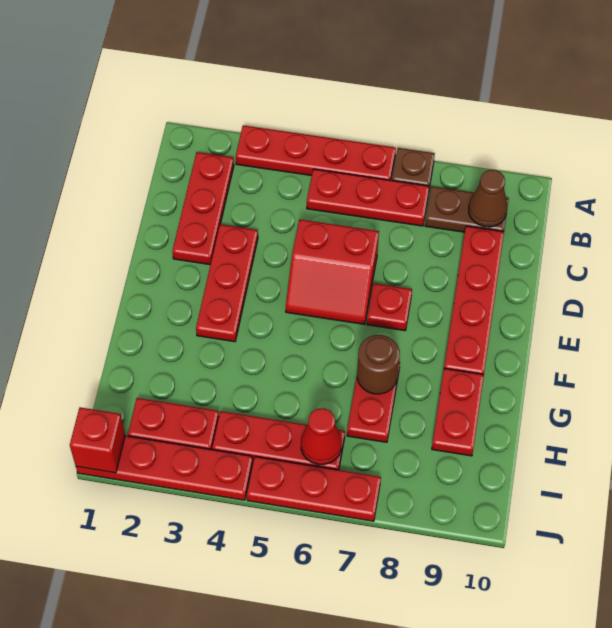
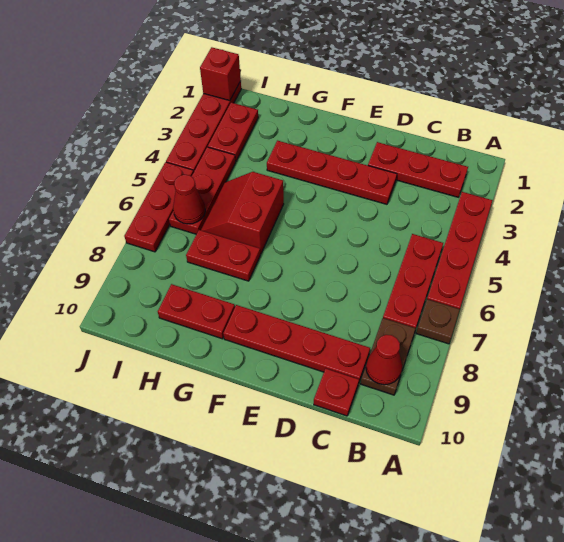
brown 1x1 cone [469,170,507,227] -> red 1x1 cone [366,335,402,385]
red 1x3 plate [196,224,258,342] -> red 1x4 plate [267,141,397,204]
red 2x2 slope [286,219,379,324] -> red 2x2 slope moved to [201,172,284,254]
red 1x1 plate [367,283,412,331] -> red 1x1 plate moved to [314,369,359,416]
brown 1x1 round brick [357,335,400,394] -> none

